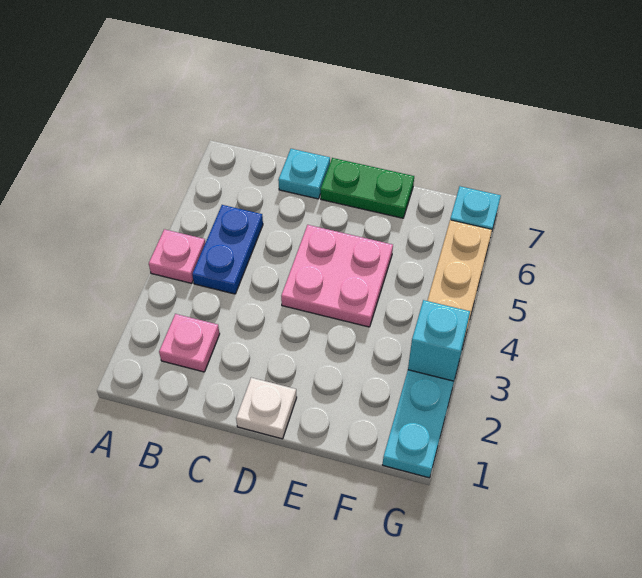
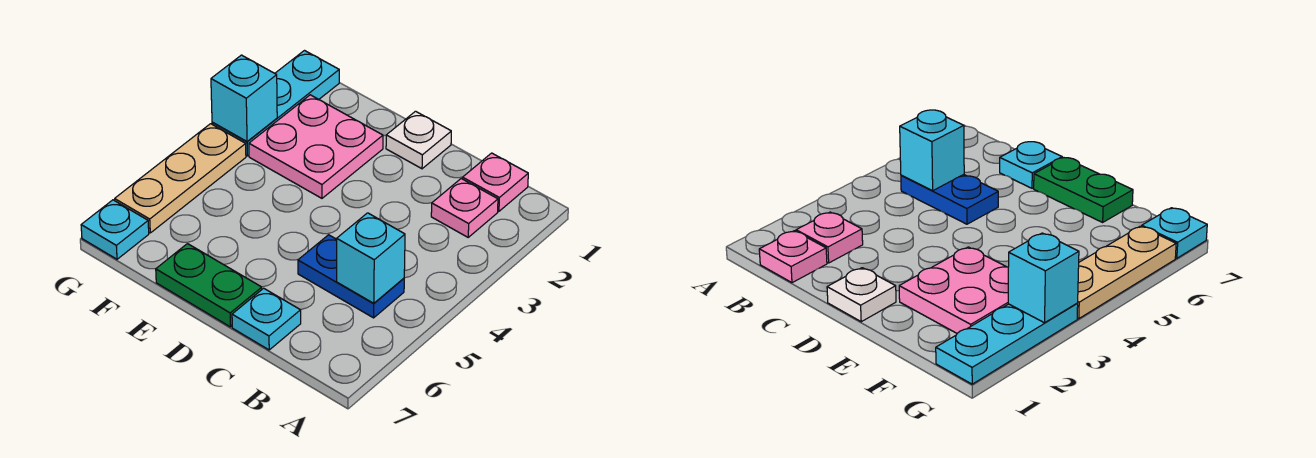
pink 1x1 plate [149,229,205,283] -> pink 1x1 plate moved to [463,153,528,211]
blue 1x2 plate [192,205,263,294] -> blue 1x2 plate turned to [298,235,404,318]
none -> cyan 1x1 brick [337,213,405,303]
pink 2x2 plate [281,225,393,327] -> pink 2x2 plate moved to [249,95,383,198]

